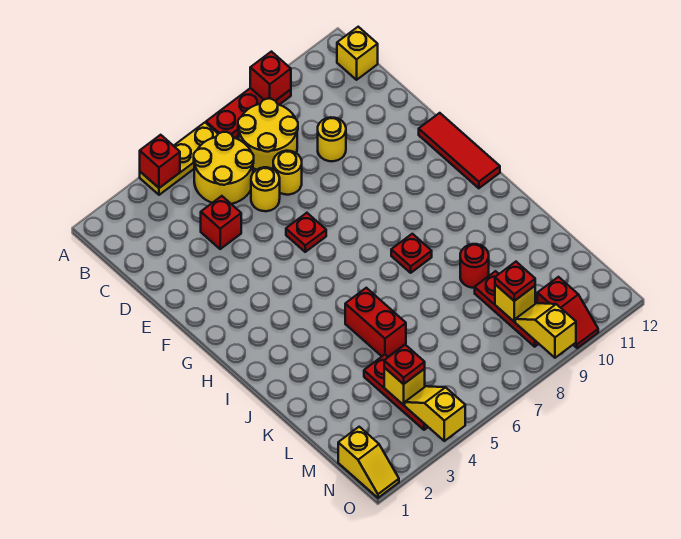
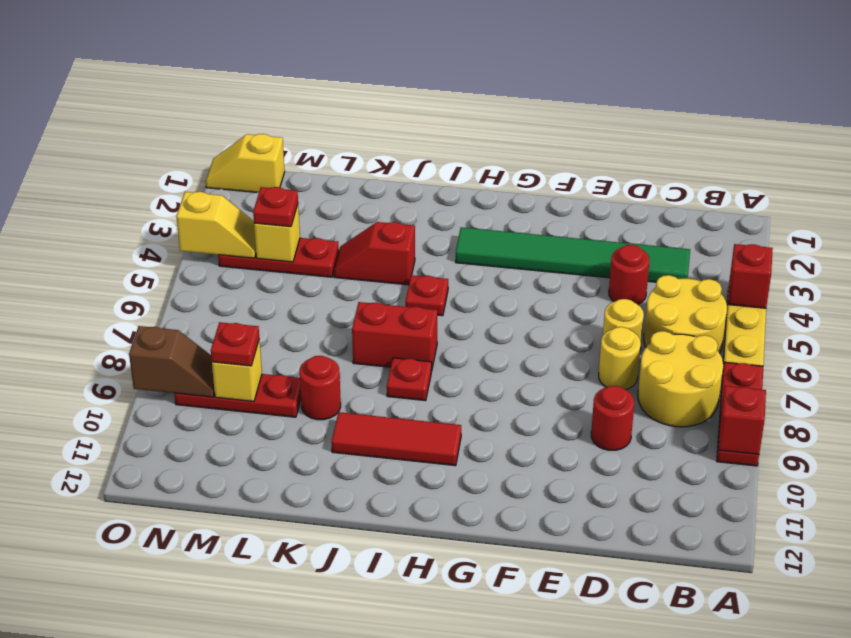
yellow 1x1 brick [337,27,378,80] -> none
none -> green 1x6 tile [456,227,690,282]
red 1x1 brick [201,196,241,249] -> red 1x1 round brick [609,245,650,304]
yellow 1x1 round brick [318,117,346,161] -> red 1x1 round brick [591,386,634,450]
red 1x1 plate [286,213,326,252] -> red 1x1 plate moved to [405,275,448,316]
red 1x3 tile [419,113,500,188] -> red 1x3 tile moved to [331,412,461,466]
red 1x2 brick [345,288,406,357] -> red 1x2 brick moved to [352,302,437,368]
yellow 1x2 slope [515,303,576,358] -> brown 1x2 slope [129,326,215,397]
red 1x2 slope [537,277,598,348] -> red 1x2 slope moved to [334,222,415,285]

